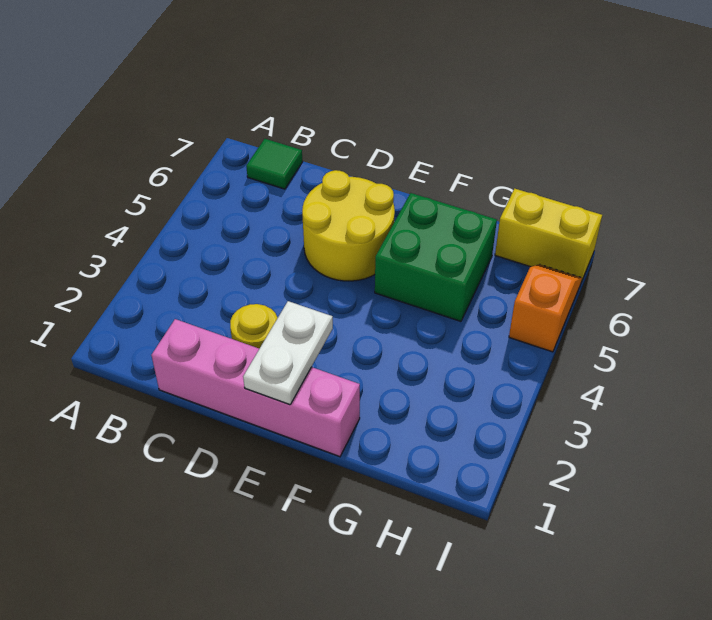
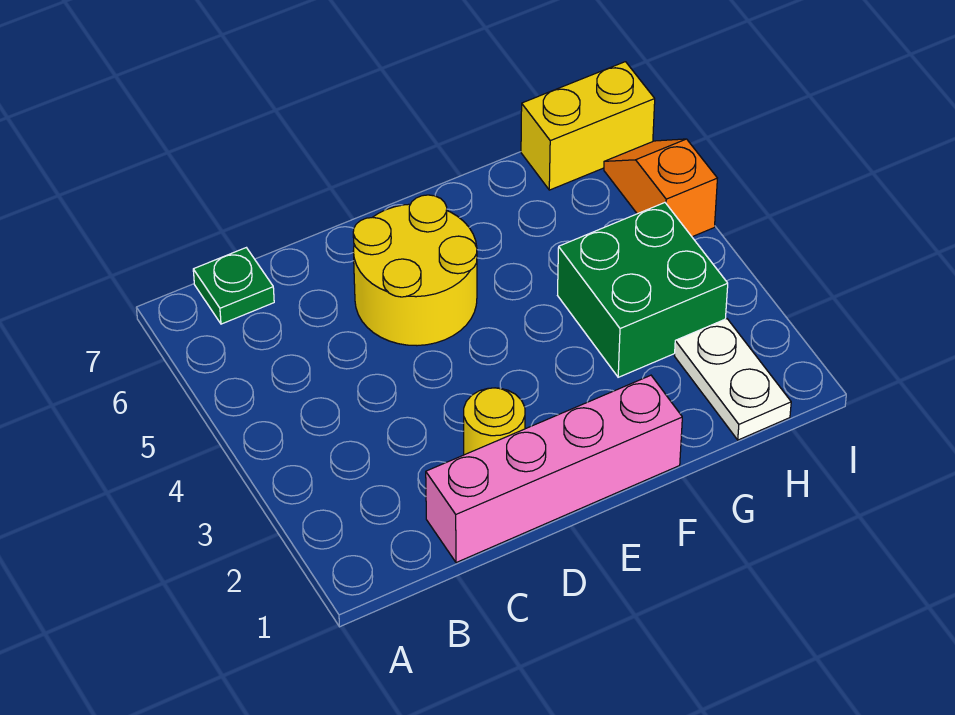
green 1x1 tile [246,139,303,189] -> green 1x1 plate [193,248,274,324]
white 1x2 plate [243,301,333,405] -> white 1x2 plate moved to [675,319,791,440]
green 2x2 brick [375,193,497,321] -> green 2x2 brick moved to [558,203,728,377]

